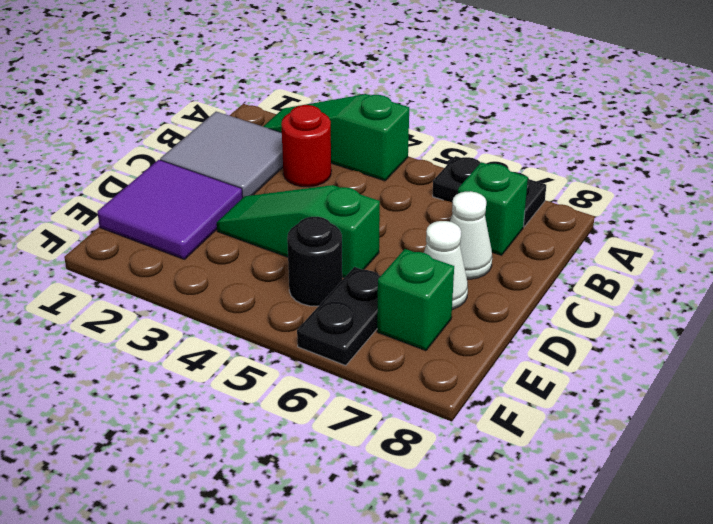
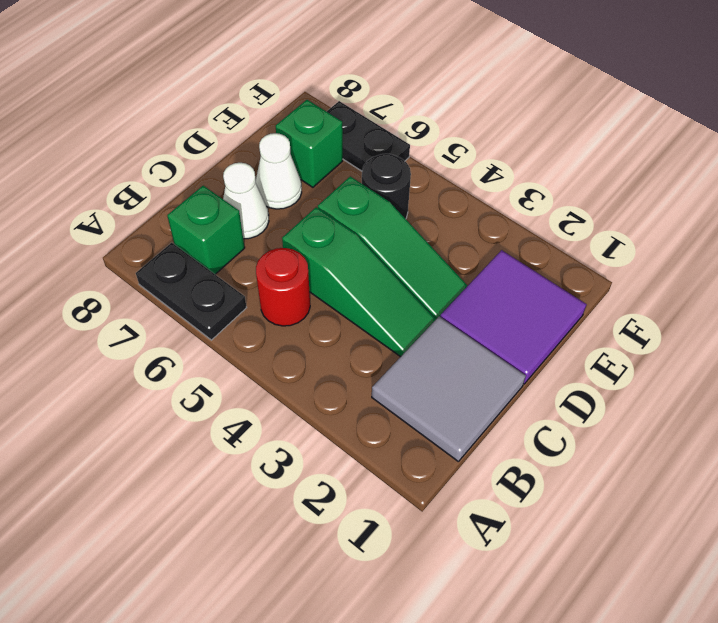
green 1x3 slope [263,94,409,181] -> green 1x3 slope moved to [282,207,436,357]
red 1x1 round brick [281,105,331,187] -> red 1x1 round brick moved to [256,248,310,326]
black 1x2 plate [297,267,380,366] -> black 1x2 plate turned to [327,101,410,171]

